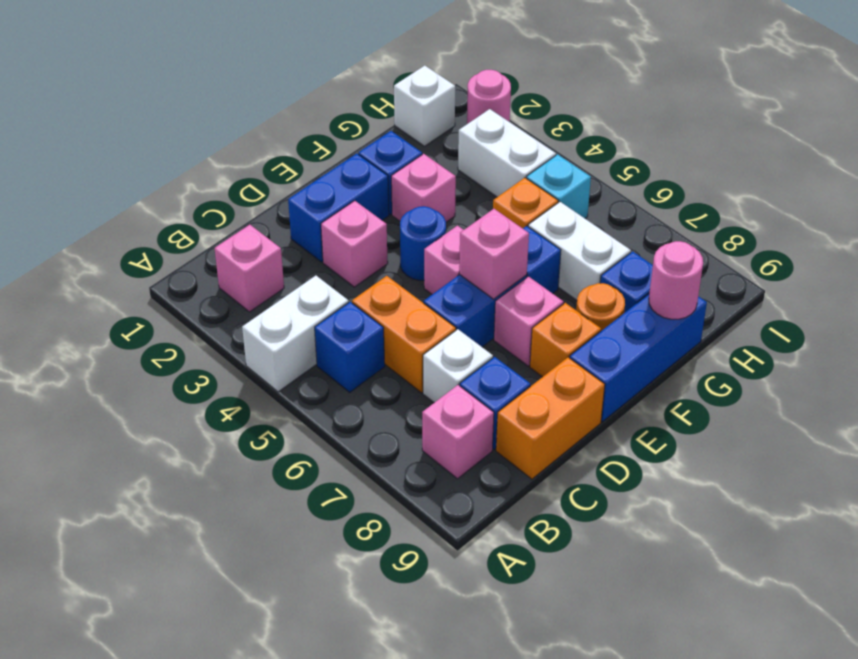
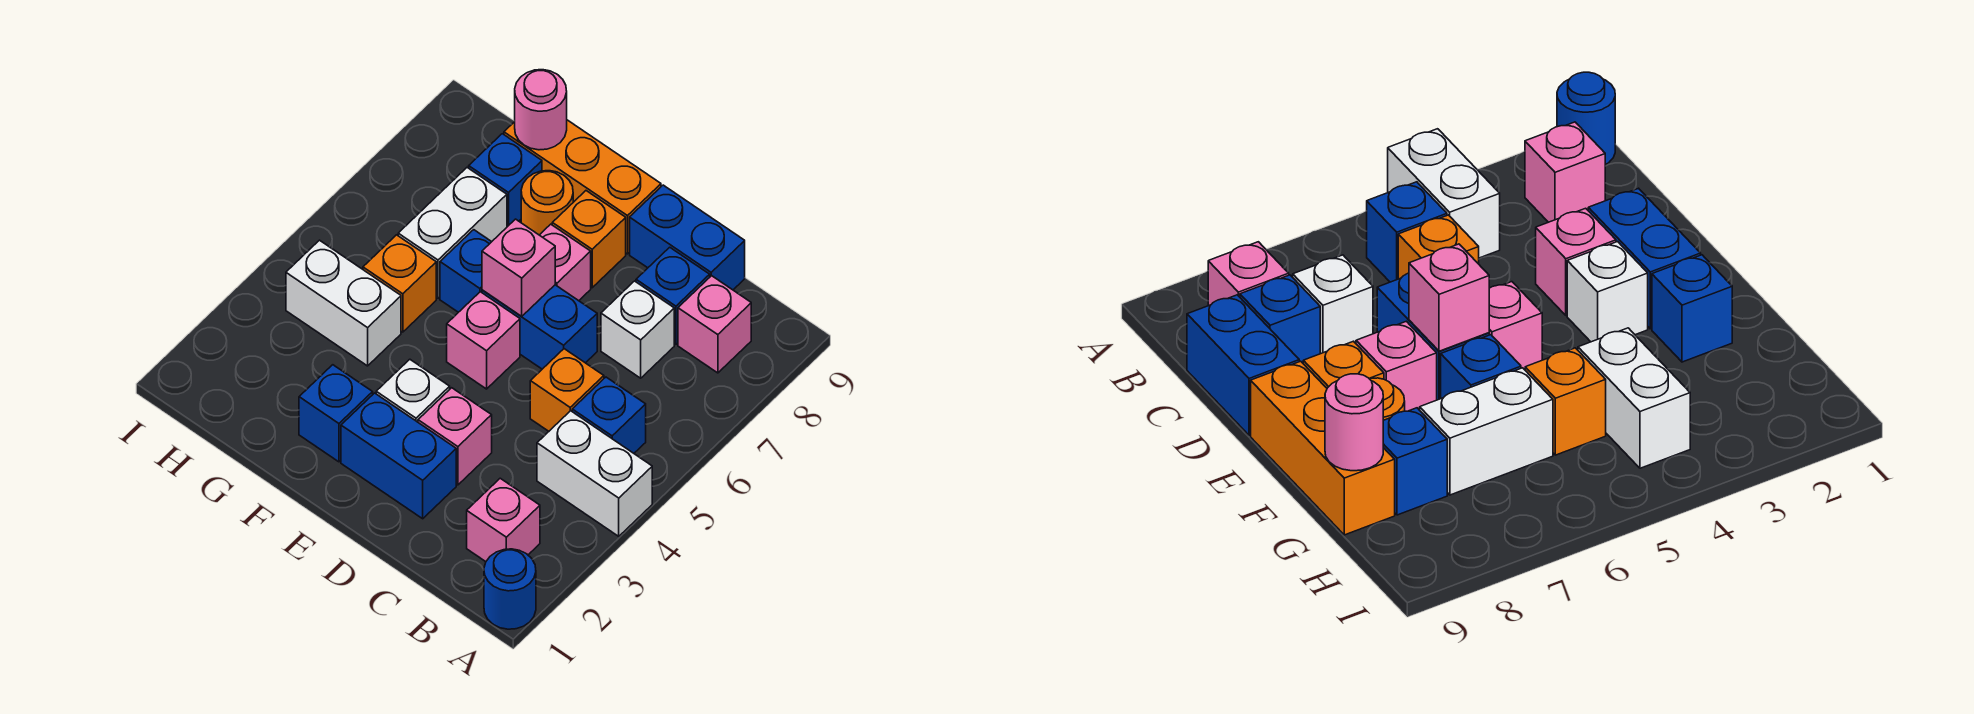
orange 1x2 brick [352,276,456,393] -> orange 1x1 brick [530,349,604,431]
orange 1x2 brick [496,357,605,479] -> blue 1x2 brick [630,185,745,290]
blue 1x1 round brick [400,206,446,280] -> blue 1x1 round brick moved to [484,549,536,629]
blue 1x3 brick [570,294,707,422] -> orange 1x3 brick [504,120,661,254]
pink 1x1 brick [391,154,456,222] -> none
white 1x1 brick [394,66,455,146] -> white 1x1 brick moved to [376,359,450,422]
white 1x2 brick [458,109,556,197] -> white 1x2 brick turned to [286,240,401,366]
cyan 1x1 brick [526,154,591,218] -> none
pink 1x1 round brick [467,70,511,124] -> none

